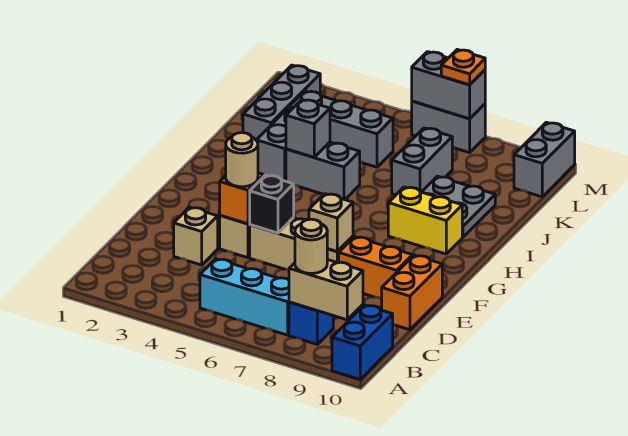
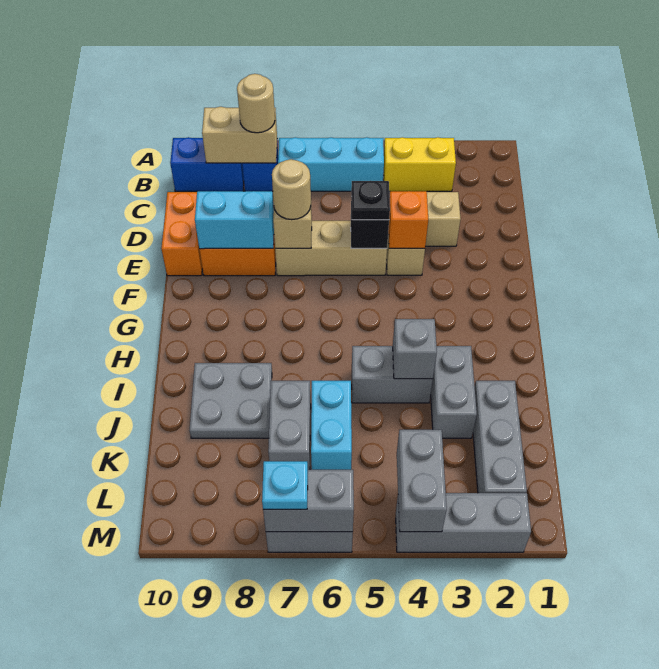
blue 1x2 brick [332,305,393,379] -> blue 1x2 brick turned to [170,137,244,191]
tan 1x1 round brick [226,133,258,187] -> tan 1x1 round brick moved to [272,159,311,220]
none -> black 1x1 plate [351,181,390,220]
none -> cyan 1x2 brick [195,191,274,249]
yellow 1x2 brick [388,187,462,254] -> yellow 1x2 brick moved to [383,137,456,191]
none -> cyan 1x2 brick [311,381,352,470]
grey 1x3 brick [289,91,393,167] -> grey 1x3 brick moved to [396,493,531,552]
grey 1x2 brick [514,122,575,197] -> grey 1x2 brick moved to [397,430,447,532]
orange 1x1 plate [441,50,485,85] -> cyan 1x1 plate [262,461,308,509]

